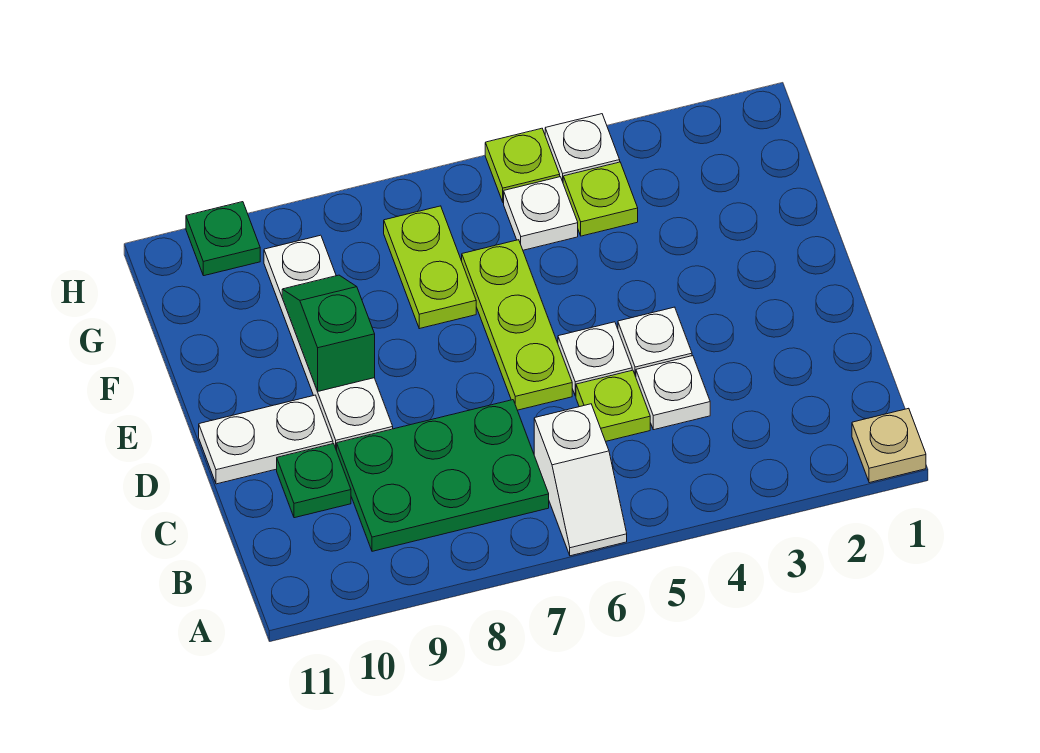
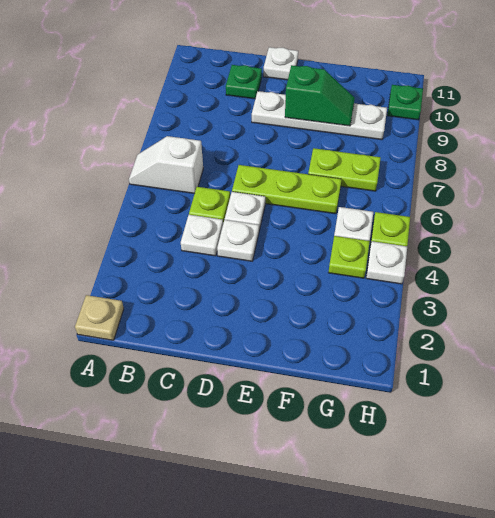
green 2x3 plate [337,400,549,551] -> none
white 1x2 plate [199,395,333,484] -> white 1x1 plate [263,47,298,80]

